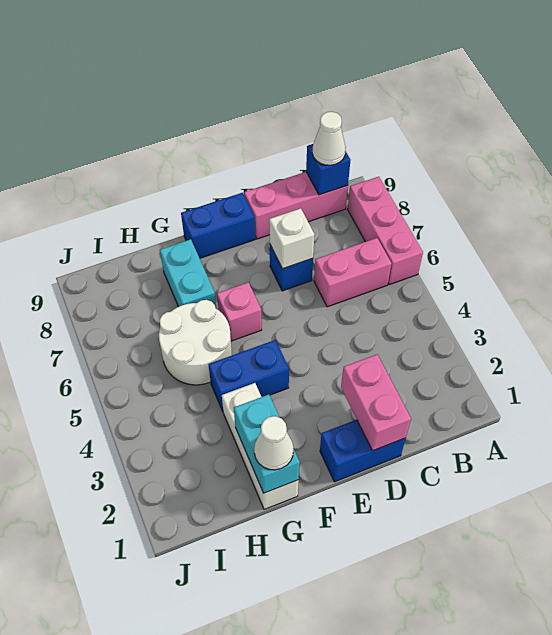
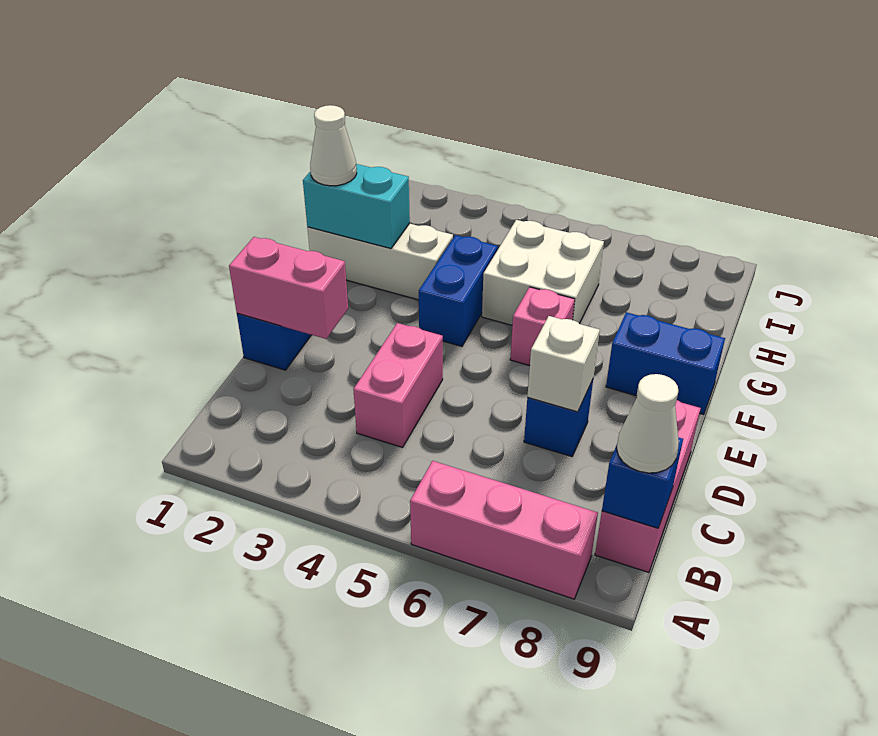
pink 1x2 brick [314,238,392,307] -> pink 1x2 brick moved to [353,323,443,447]
blue 1x2 brick [181,193,255,258] -> blue 1x2 brick turned to [606,312,725,414]
white 2x2 round brick [159,300,232,385] -> white 2x2 brick [482,220,604,325]
cyan 1x2 brick [160,239,216,308] -> none

